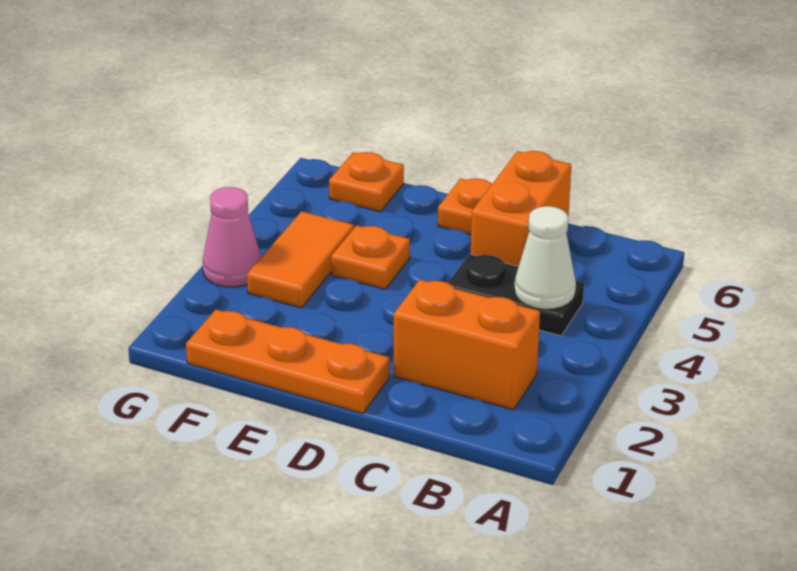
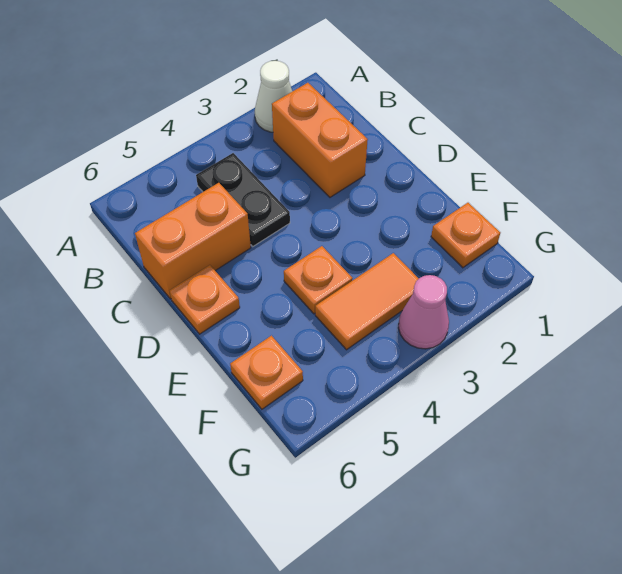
white 1x1 cone [515,206,576,309] -> white 1x1 cone moved to [255,61,292,132]
orange 1x3 plate [186,310,390,414] -> orange 1x1 plate [431,203,500,268]

